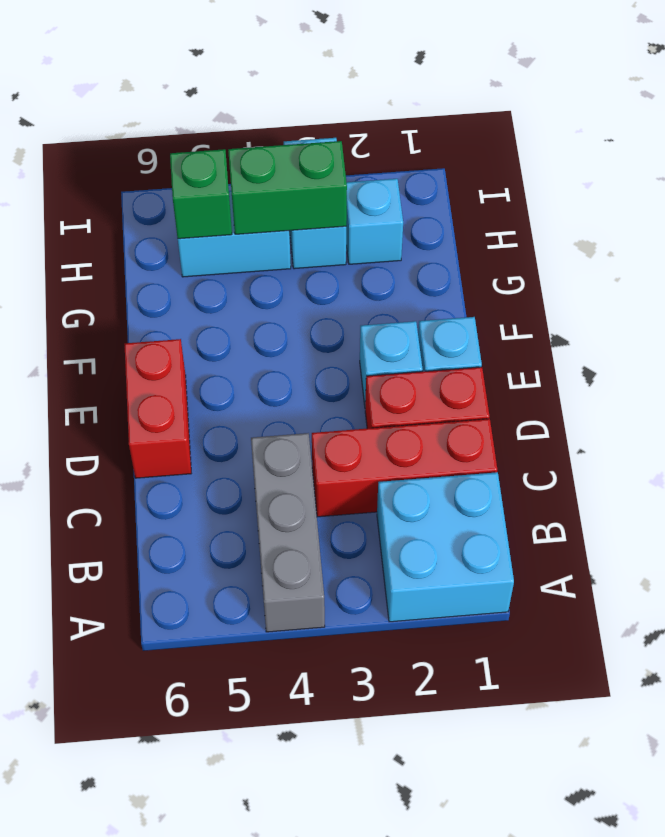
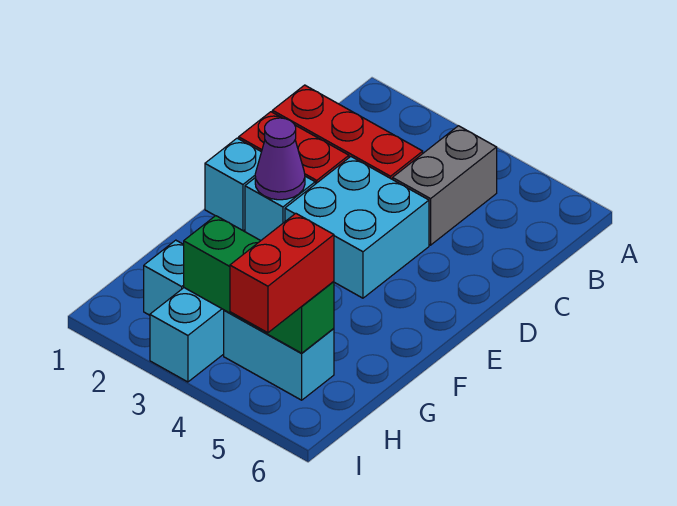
cyan 2x2 brick [377,472,514,622] -> cyan 2x2 brick moved to [285,157,429,298]
grey 1x3 brick [251,433,325,632] -> grey 1x2 brick [393,126,497,245]
red 1x2 brick [124,339,191,478] -> red 1x2 brick moved to [230,213,334,333]
none -> purple 1x1 cone [255,118,305,200]

